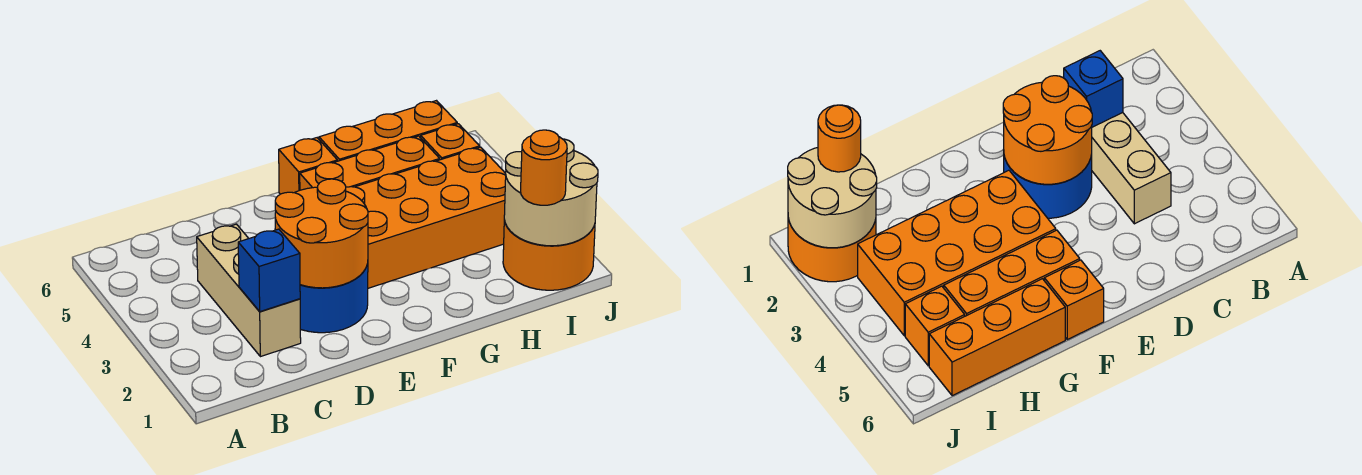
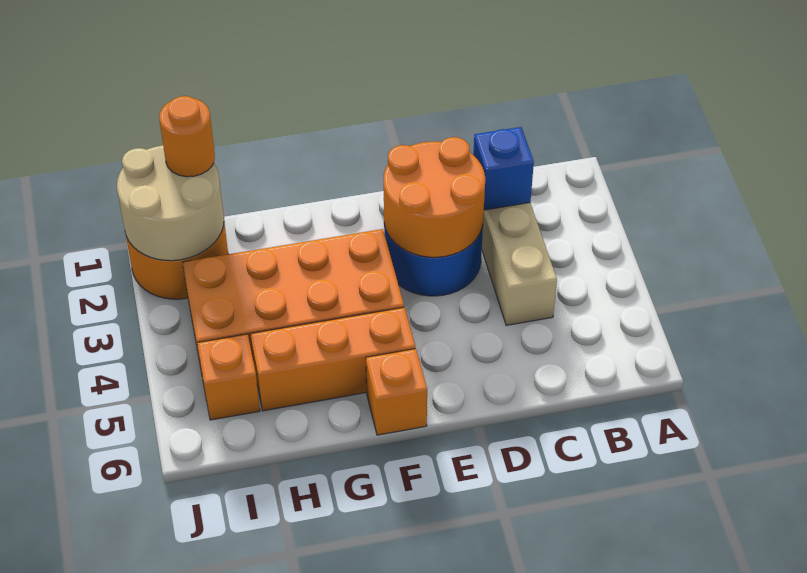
orange 1x3 brick [319,101,457,161] -> none

